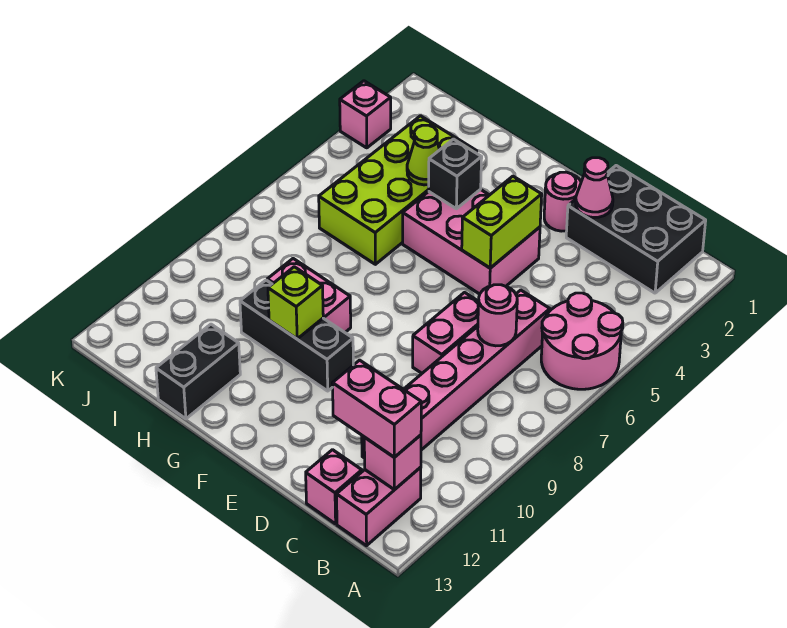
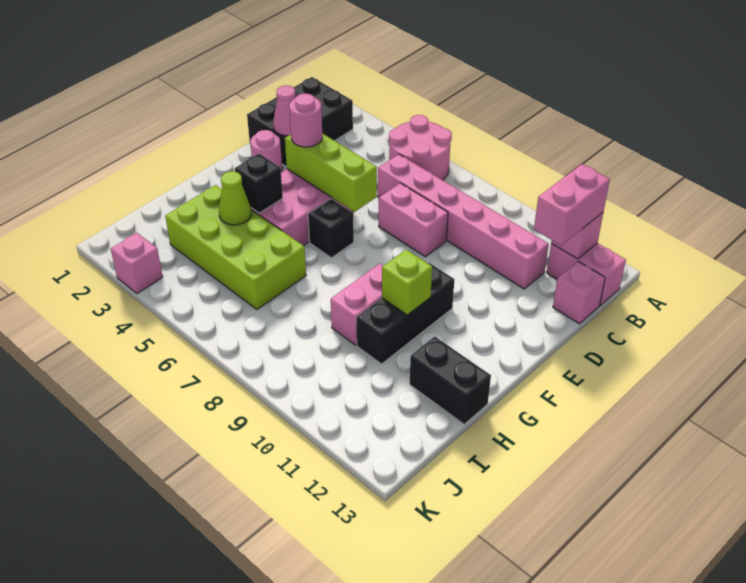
pink 1x1 round brick [478,285,517,346] -> pink 1x1 round brick moved to [289,94,322,147]
lime 1x2 brick [462,176,542,268] -> lime 1x3 brick [285,133,377,212]
none -> black 1x1 brick [308,199,354,258]

